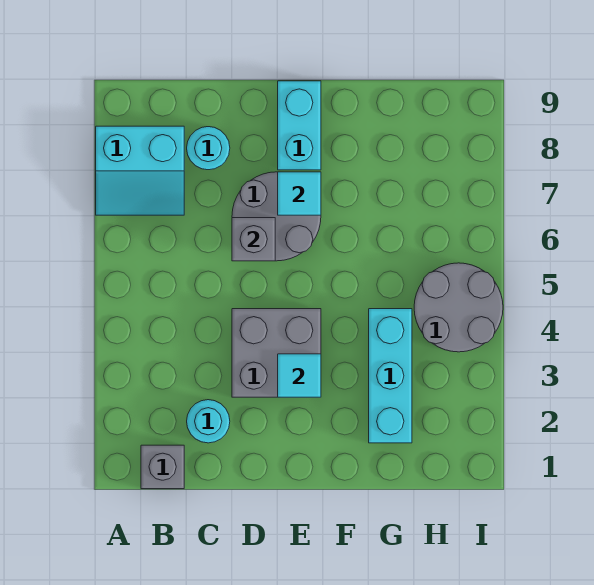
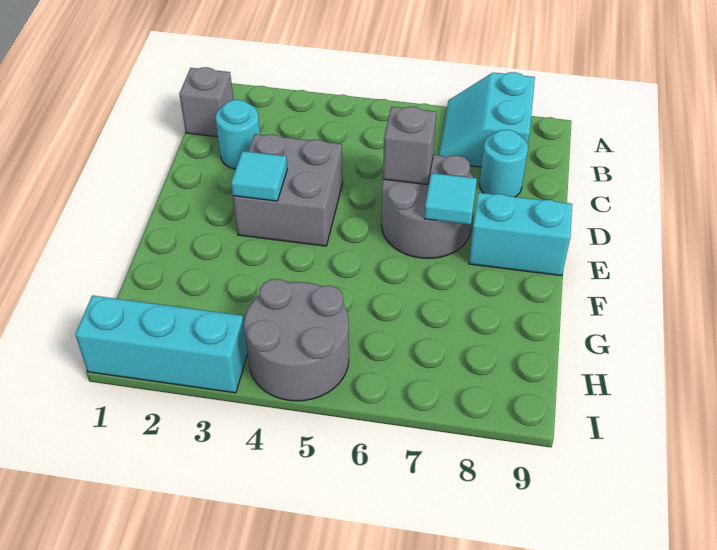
cyan 1x3 brick [369,309,412,443] -> cyan 1x3 brick moved to [75,295,248,393]

